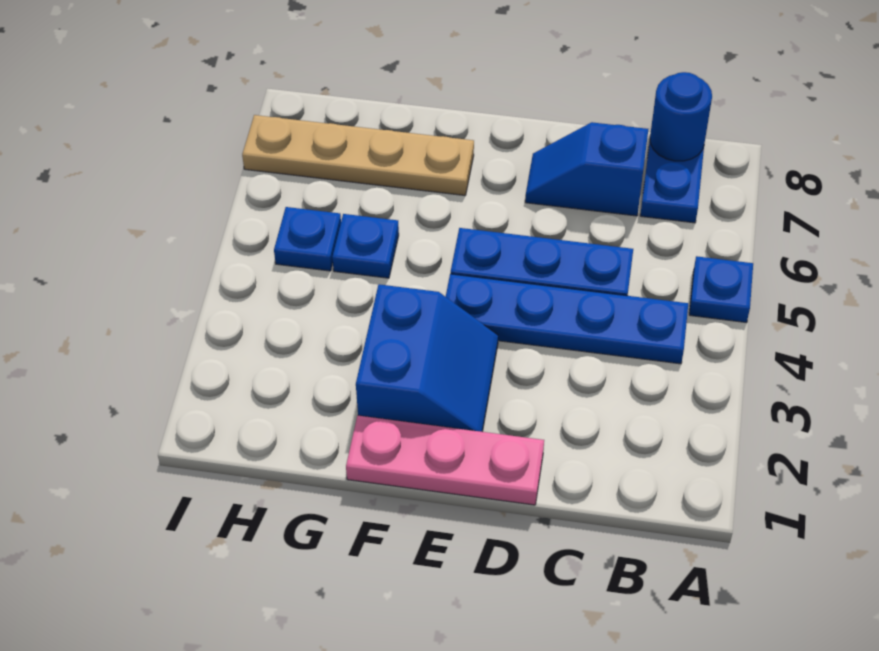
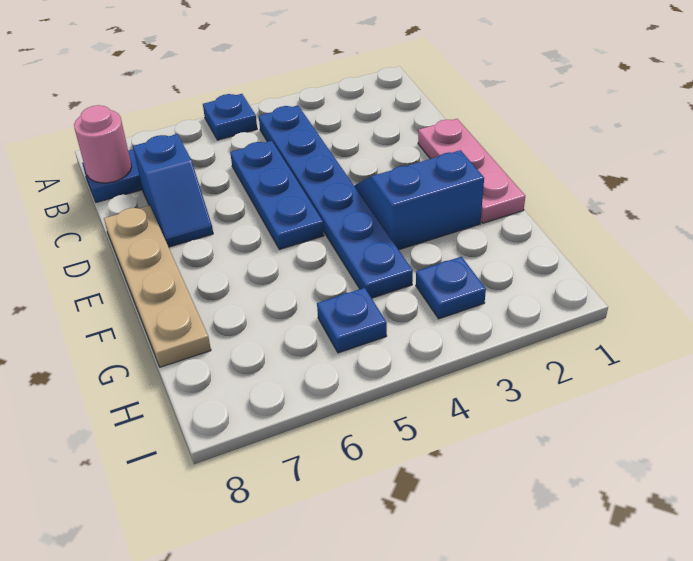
blue 1x4 plate [446,274,688,364] -> blue 1x6 plate [259,106,413,298]
blue 1x1 round brick [650,72,712,161] -> pink 1x1 round brick [74,105,132,183]
tan 1x4 plate [242,115,474,195] -> tan 1x4 plate moved to [104,205,211,367]
blue 1x1 plate [332,214,399,278] -> blue 1x1 plate moved to [416,257,486,319]

